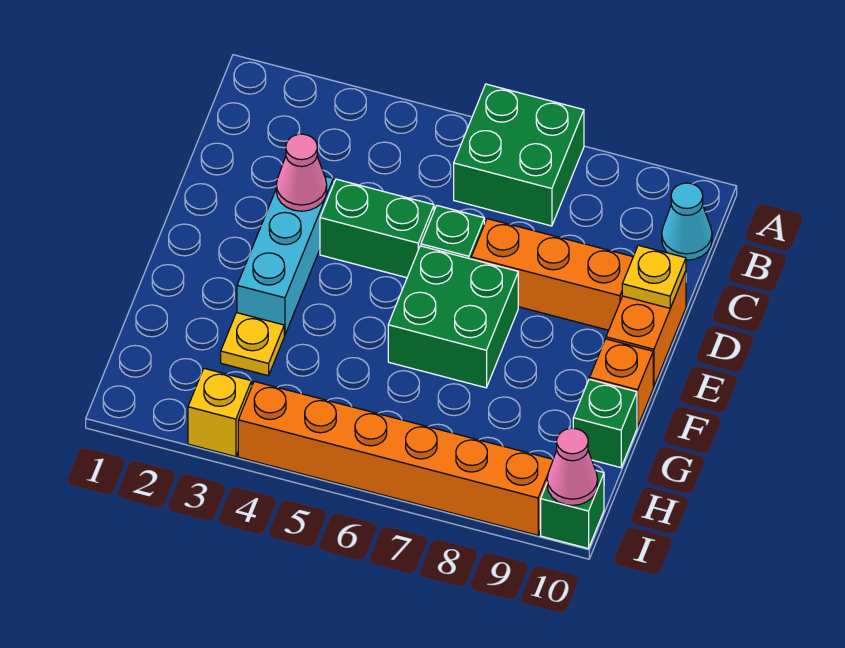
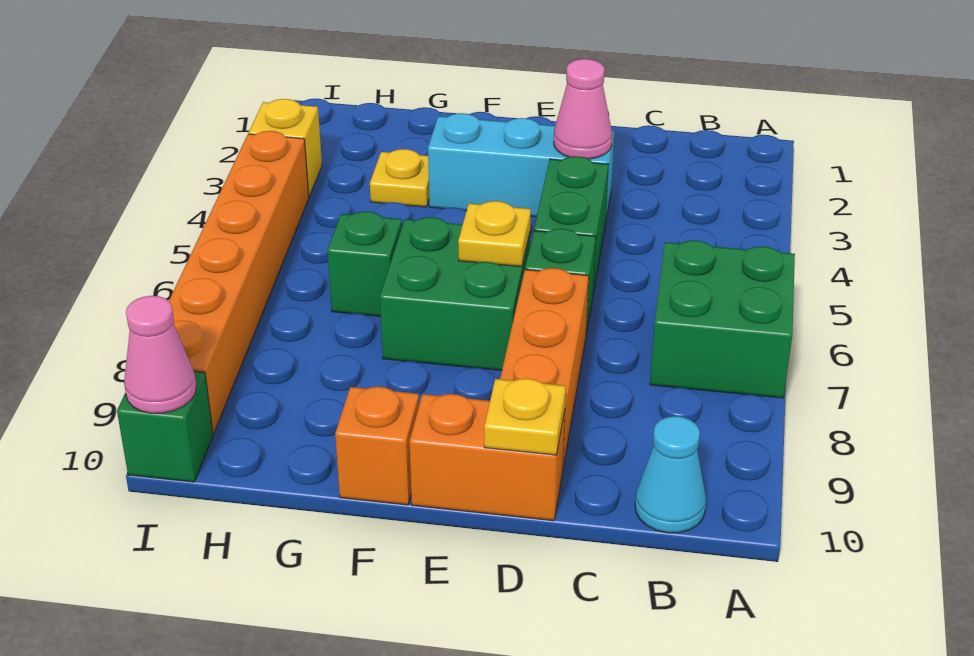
none -> yellow 1x1 plate [458,201,531,267]
green 1x1 brick [573,379,637,468] -> green 1x1 brick moved to [328,211,402,316]

